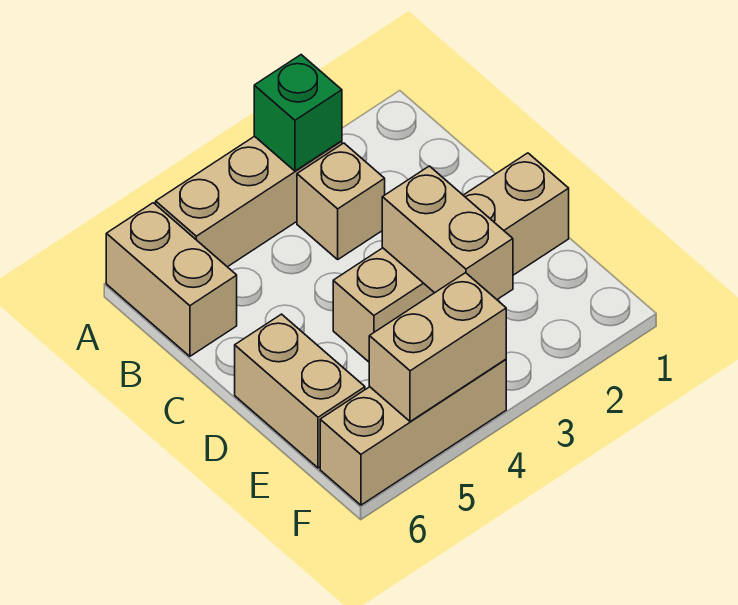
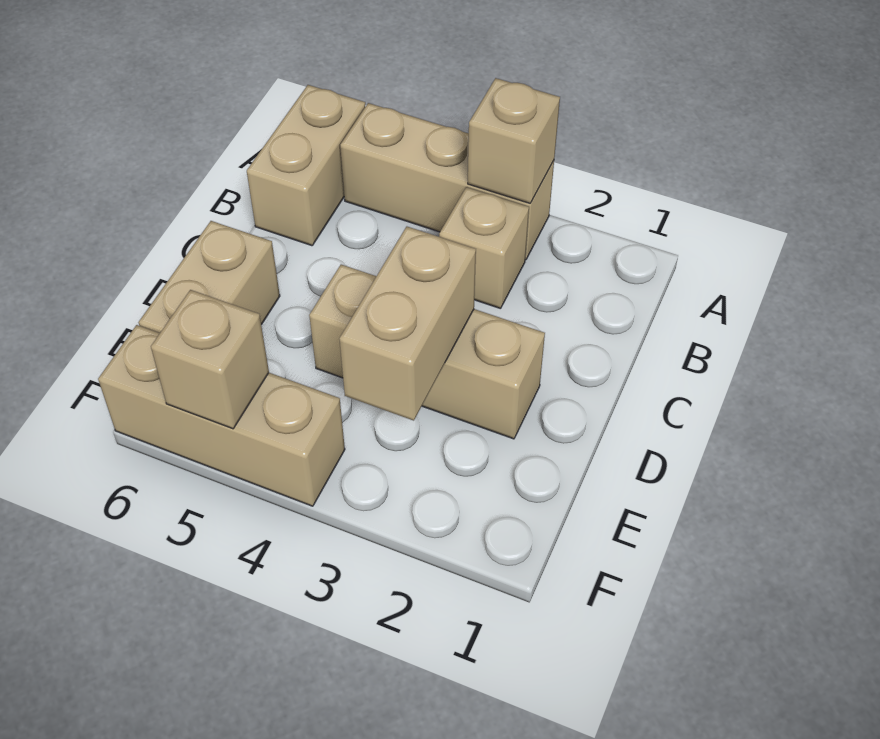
green 1x1 brick [254,55,342,171] -> tan 1x1 brick [468,78,560,203]
tan 1x4 brick [333,153,569,362] -> tan 1x3 brick [309,265,545,439]
tan 1x2 brick [369,273,506,422] -> tan 1x1 brick [151,290,269,429]

